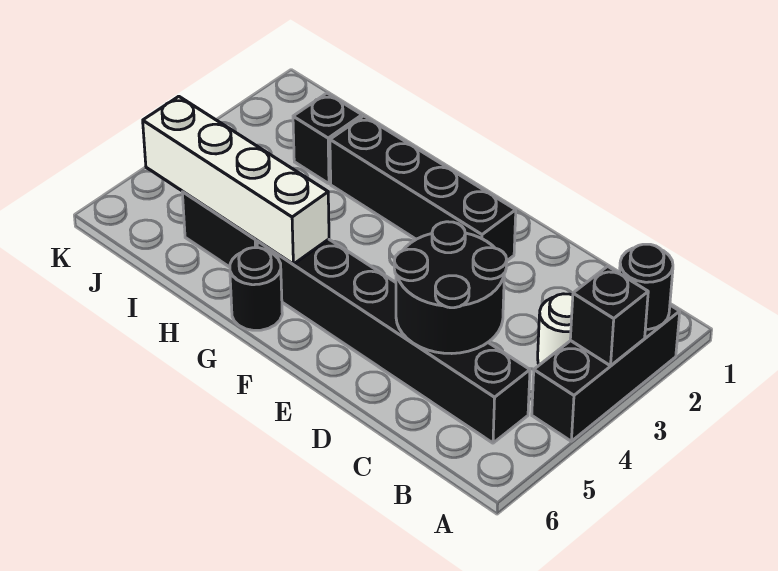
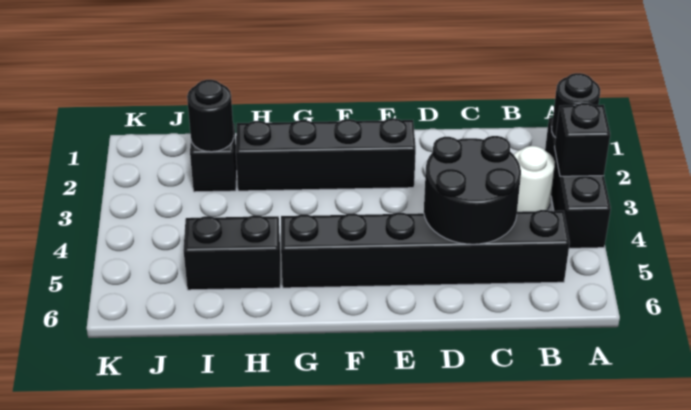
white 1x4 brick [143,96,329,264] -> none
black 1x1 round brick [230,248,282,330] -> black 1x1 round brick moved to [187,80,234,152]

